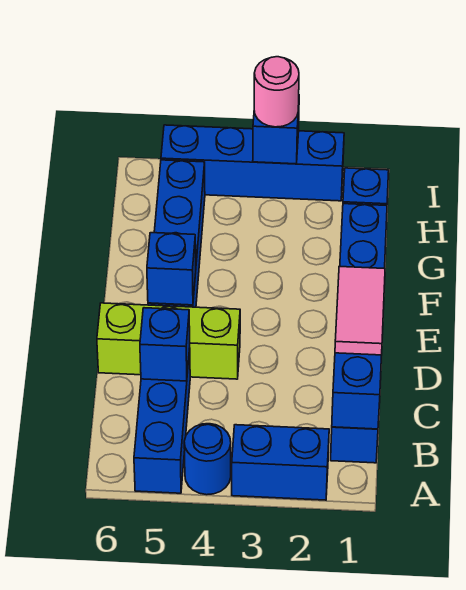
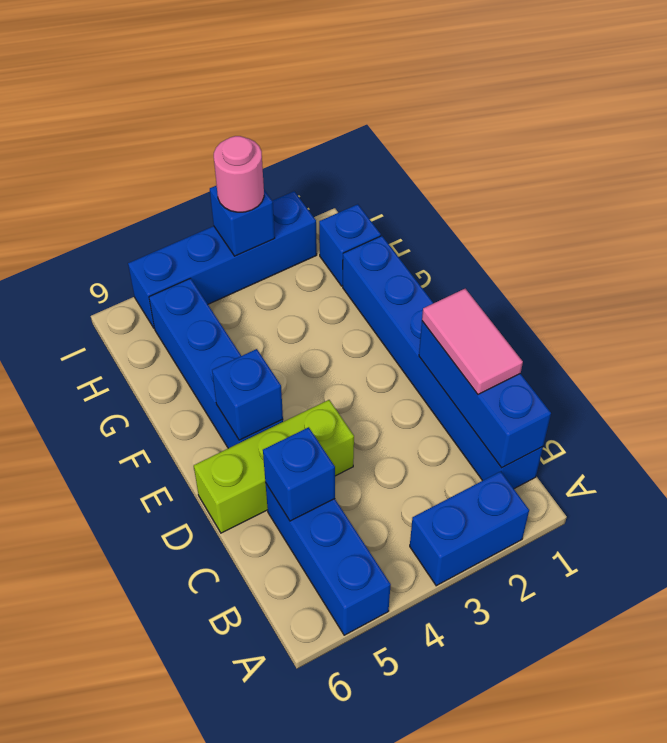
blue 1x1 round brick [184,424,231,495] -> none

